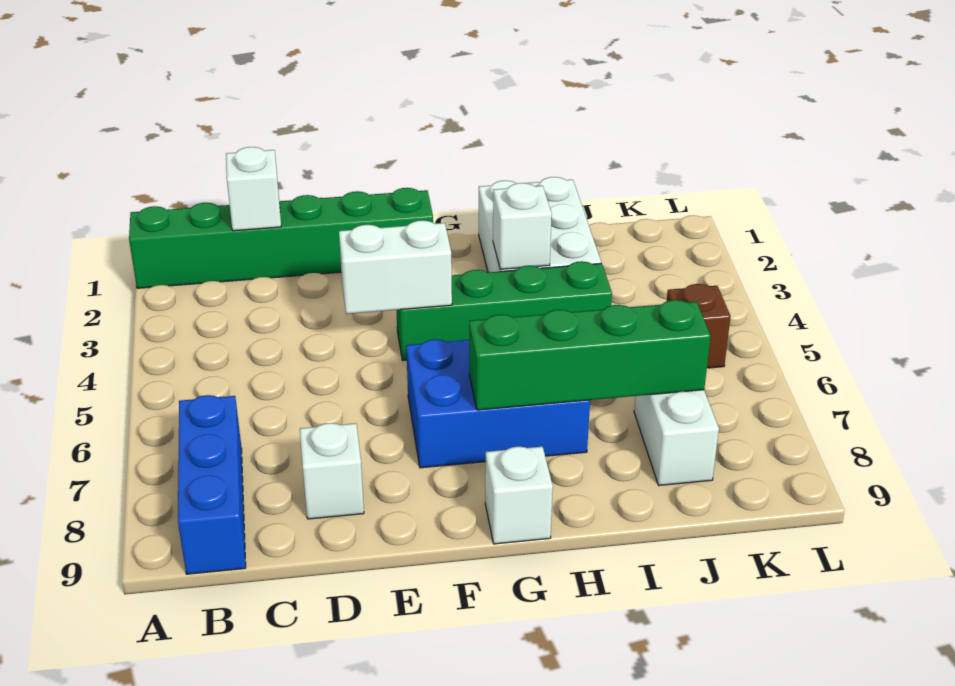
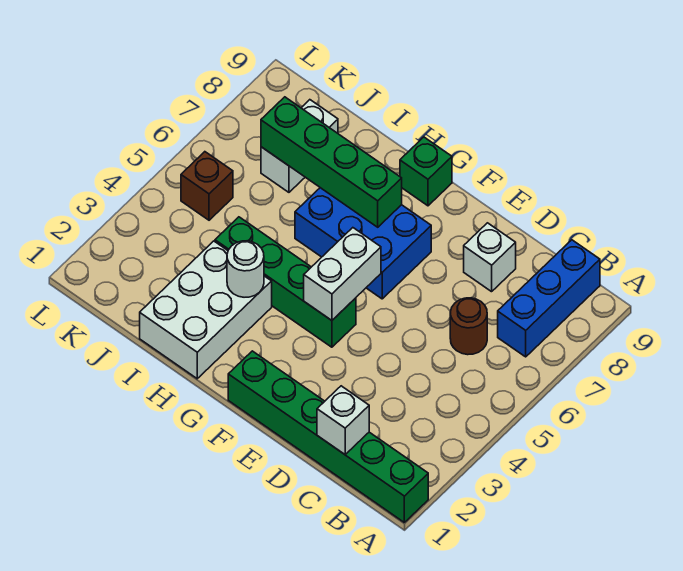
none -> brown 1x1 round brick [450,298,487,355]
white 1x2 brick [339,220,452,314] -> white 1x2 brick turned to [304,228,381,320]
white 1x1 brick [485,446,553,544] -> green 1x1 brick [400,137,452,206]
white 1x1 brick [493,183,552,269] -> white 1x1 round brick [227,241,264,297]

